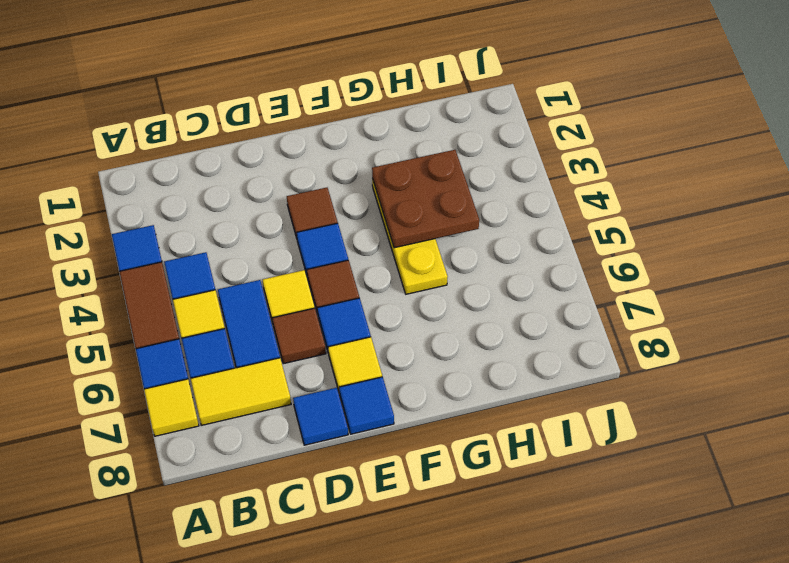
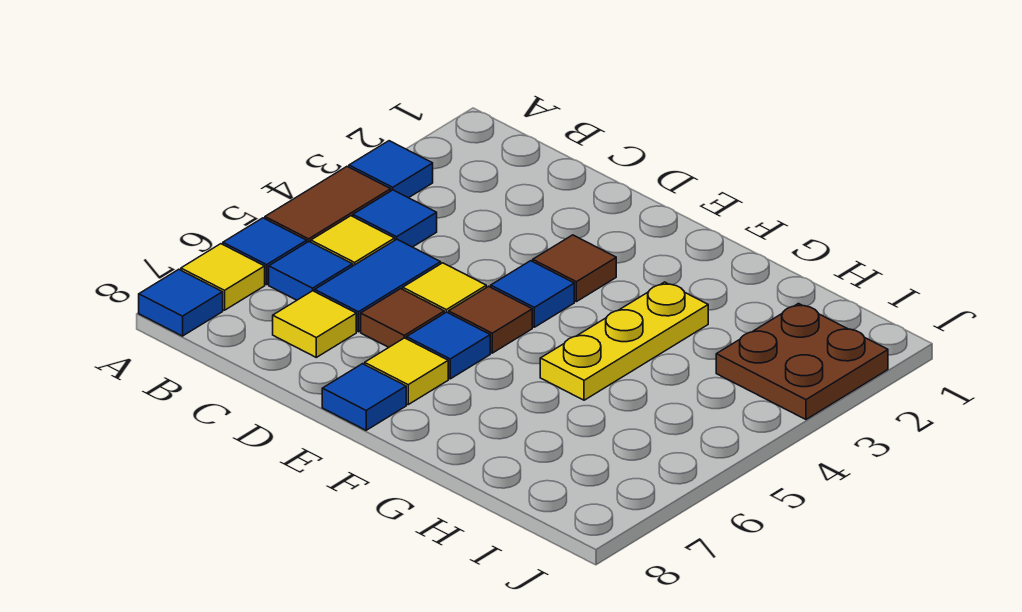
yellow 1x2 tile [191,358,291,426] -> yellow 1x1 tile [273,291,356,357]
blue 1x1 tile [293,388,348,445] -> blue 1x1 tile moved to [139,269,223,336]
brown 2x2 plate [372,150,479,248] -> brown 2x2 plate moved to [716,304,888,419]

